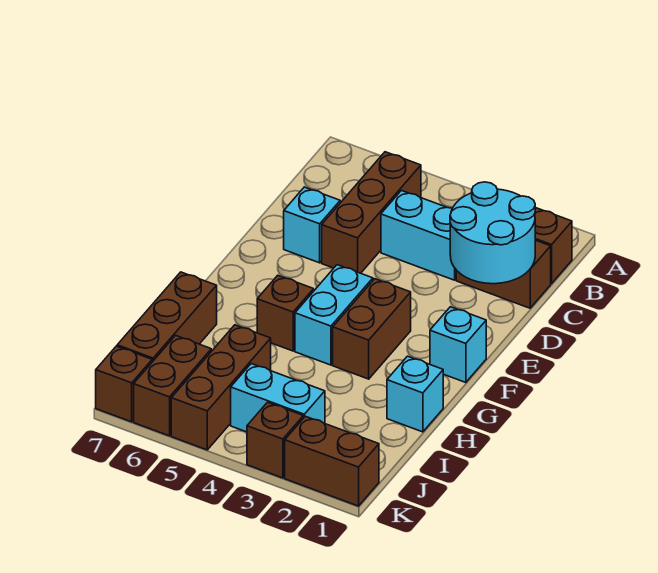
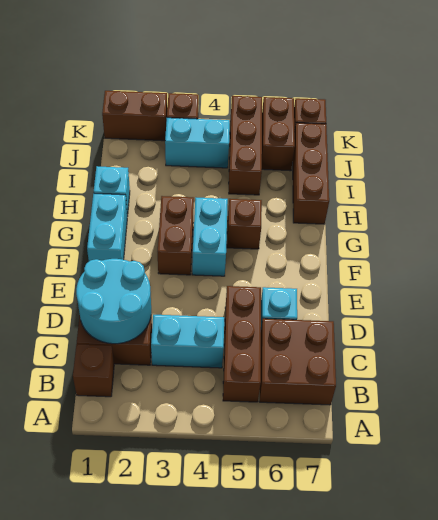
none -> brown 2x2 brick [260,319,336,405]
cyan 1x1 brick [430,307,486,383] -> cyan 1x2 brick [87,193,127,261]

